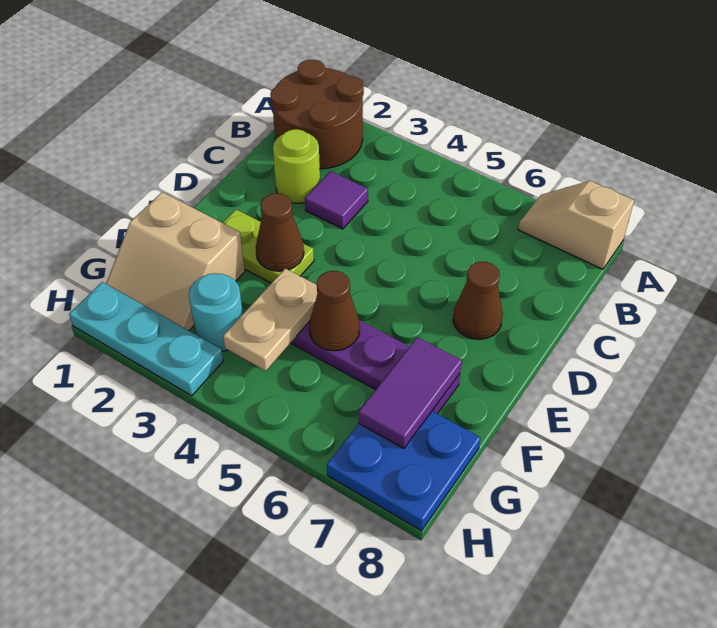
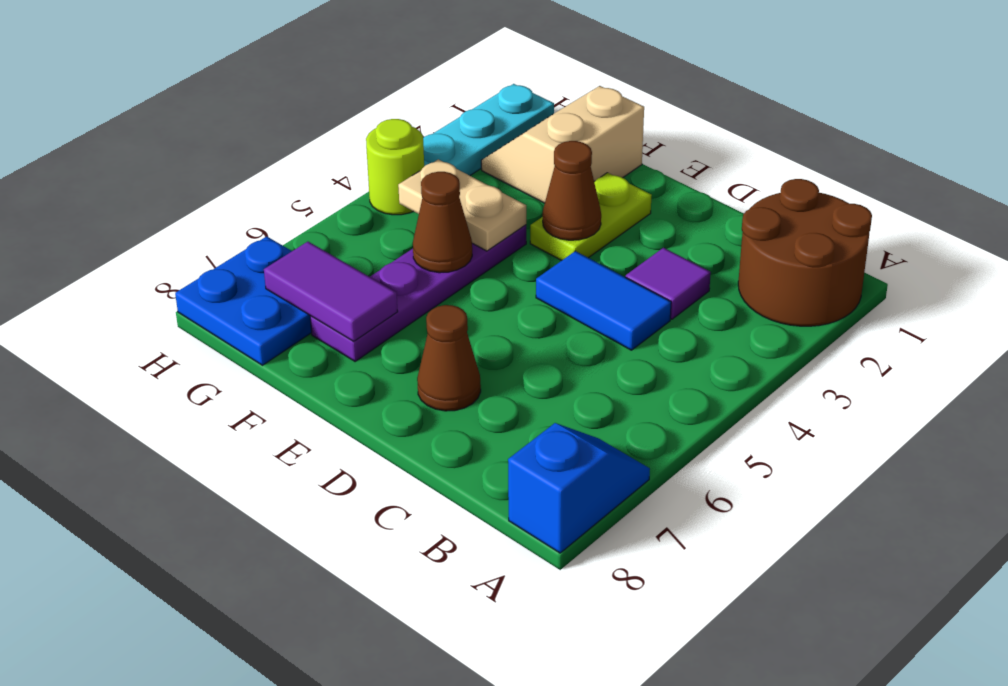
tan 1x2 slope [518,181,634,269] -> blue 1x2 slope [508,423,650,553]
lime 1x1 round brick [273,129,320,203] -> lime 1x1 round brick moved to [366,119,424,215]
none -> blue 1x2 tile [536,251,671,350]
cyan 1x1 round brick [189,273,243,351] -> none

